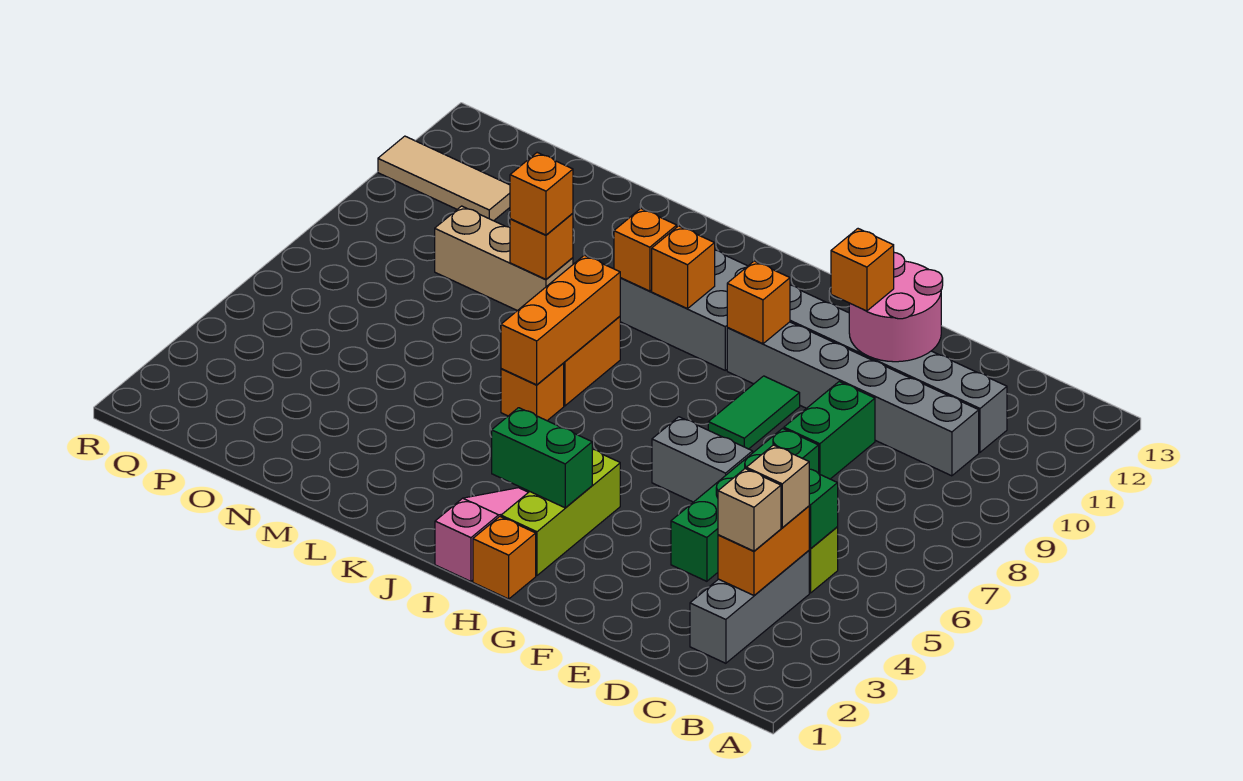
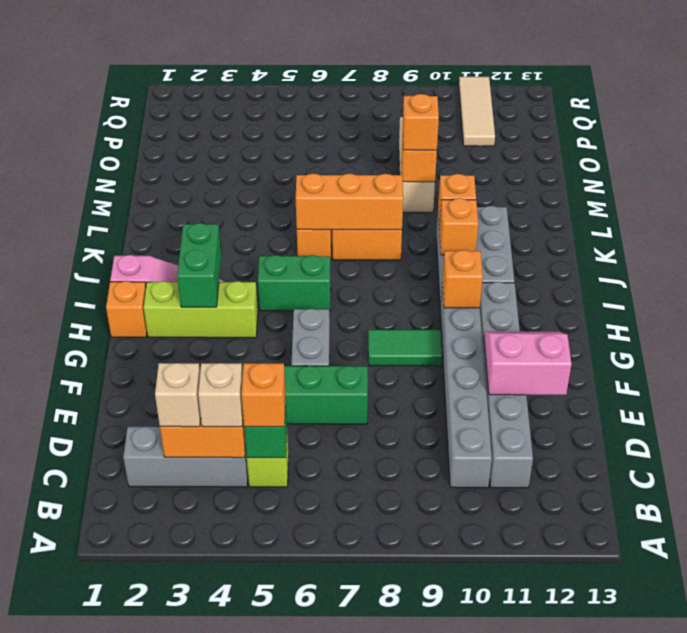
green 1x2 brick [784,382,875,479] -> green 1x2 brick moved to [258,255,331,311]
pink 2x2 round brick [849,253,943,362] -> pink 2x2 slope [484,332,572,395]
orange 1x1 brick [831,229,894,311] -> orange 1x1 brick moved to [241,363,286,427]

